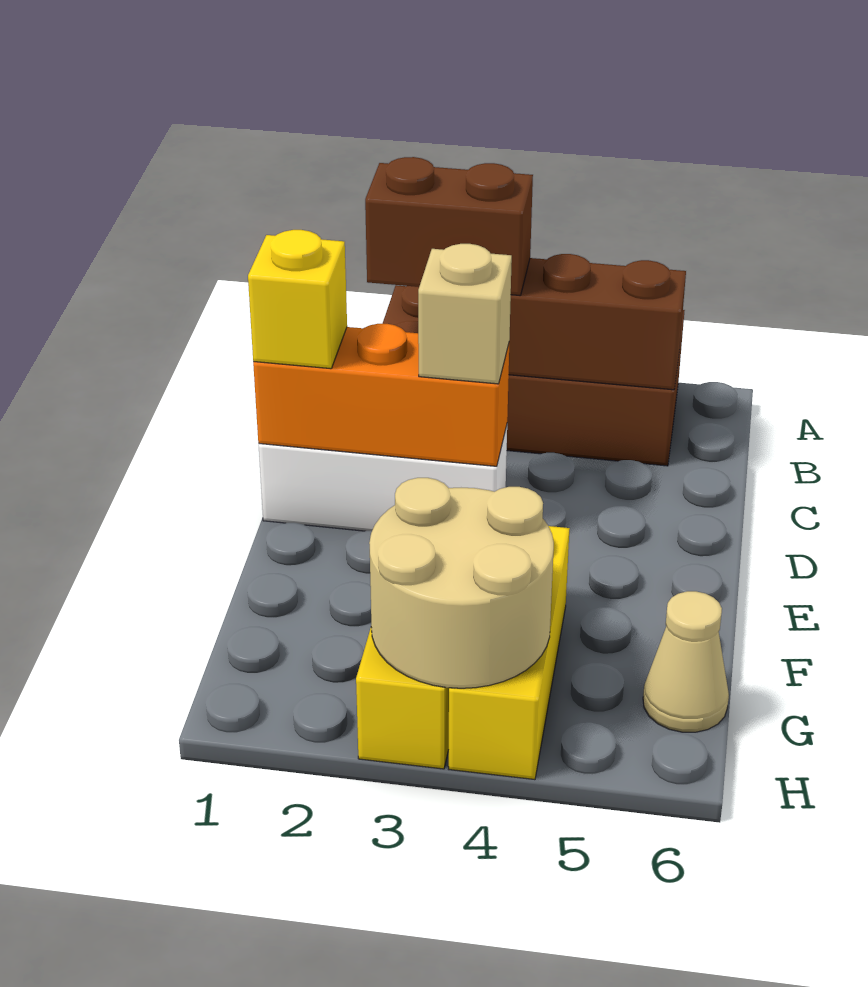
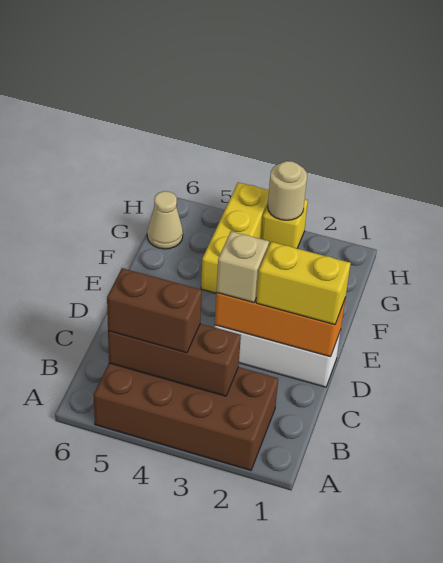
brown 1x2 brick [365,157,533,295] -> brown 1x2 brick moved to [107,268,202,353]
yellow 1x1 brick [248,230,347,369] -> yellow 1x2 brick [256,242,351,325]
tan 2x2 round brick [369,478,554,688] -> tan 1x1 round brick [268,161,307,220]

